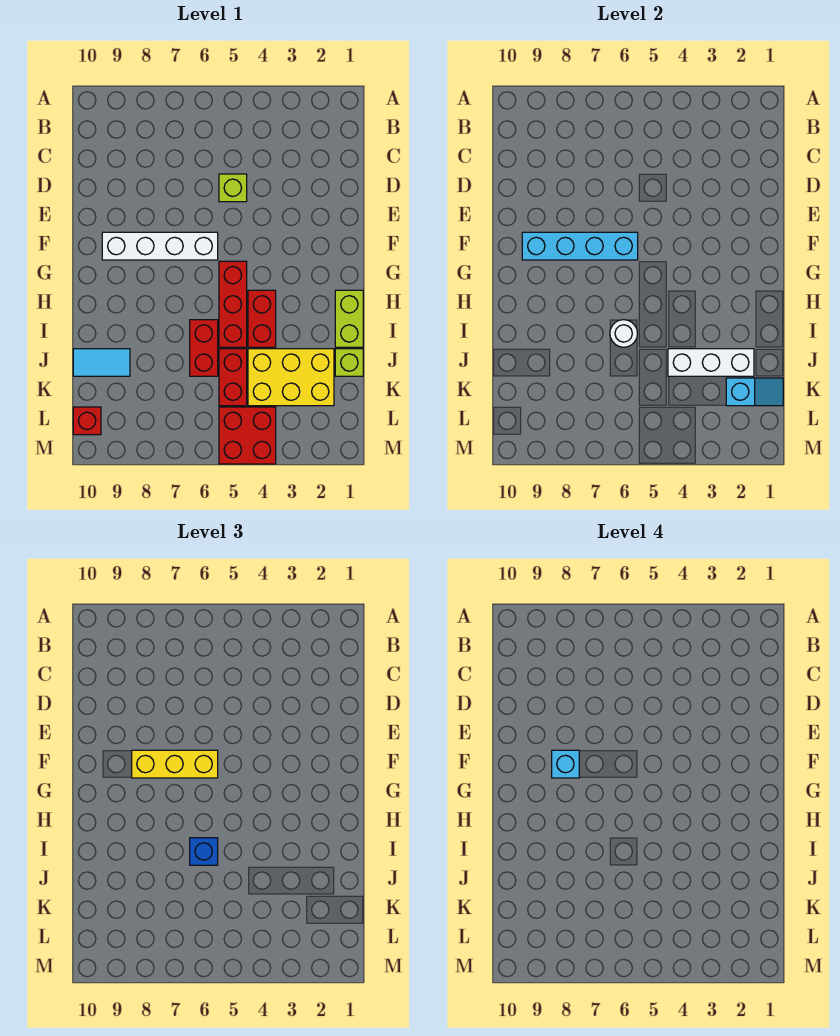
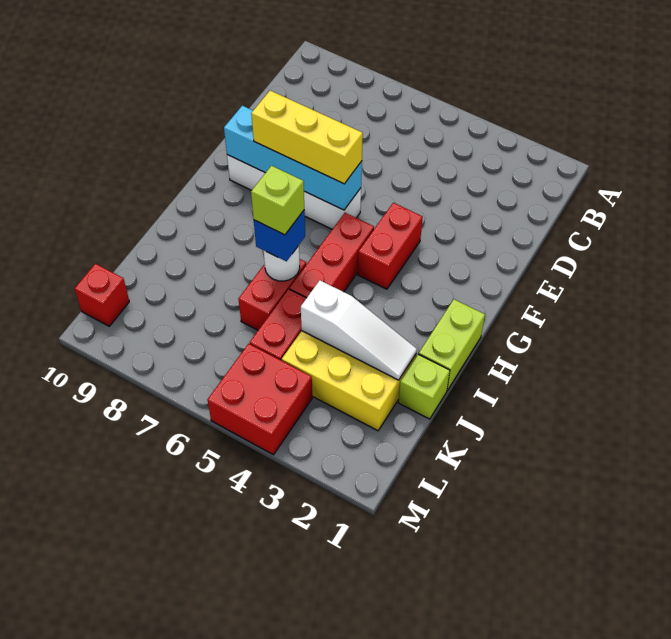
lime 1x1 brick [219,174,247,202] -> lime 1x1 brick moved to [251,166,304,235]
cyan 1x1 brick [552,750,579,778] -> none
red 1x2 brick [248,290,276,347] -> red 1x2 brick moved to [358,203,423,289]
white 1x3 brick [668,349,754,376] -> white 1x3 slope [301,280,417,380]
cyan 1x2 tile [73,349,130,376] -> none
cyan 1x2 slope [726,378,783,406] -> none

